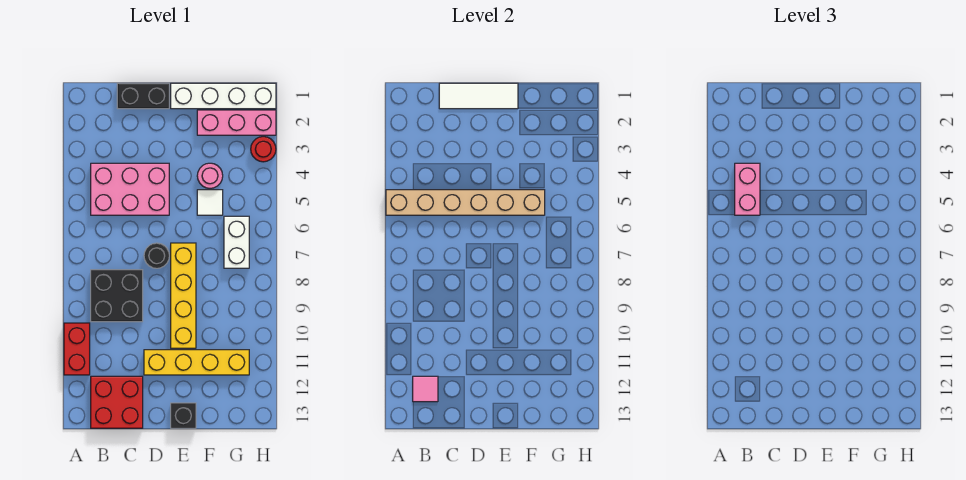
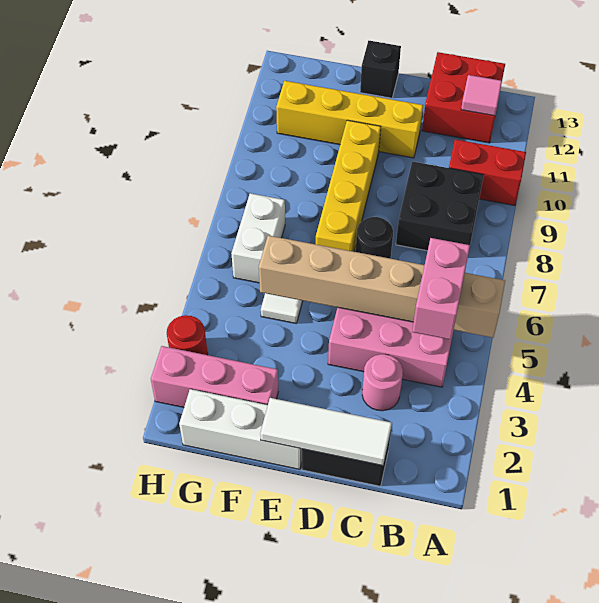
red 1x2 brick [64,323,90,375] -> red 1x2 brick turned to [449,139,526,206]
white 1x4 brick [171,83,276,109] -> white 1x3 brick [179,389,302,469]
pink 1x1 round brick [197,163,223,188] -> pink 1x1 round brick moved to [362,354,403,411]

